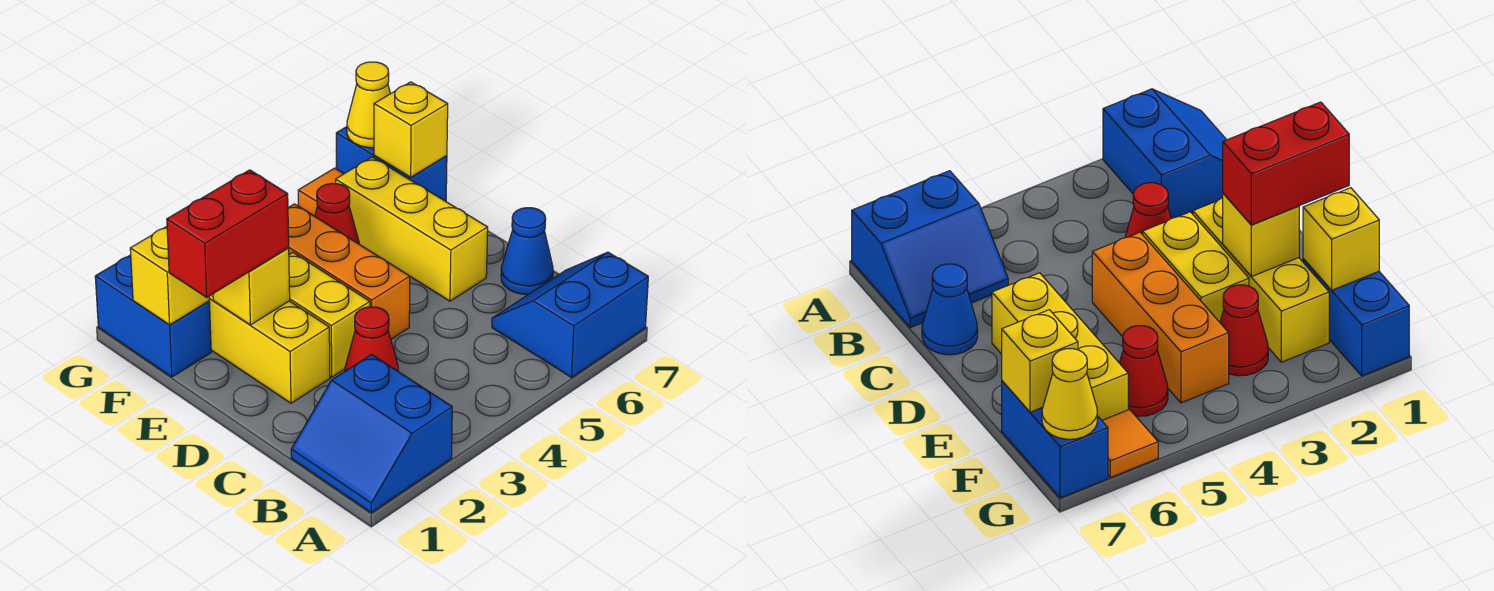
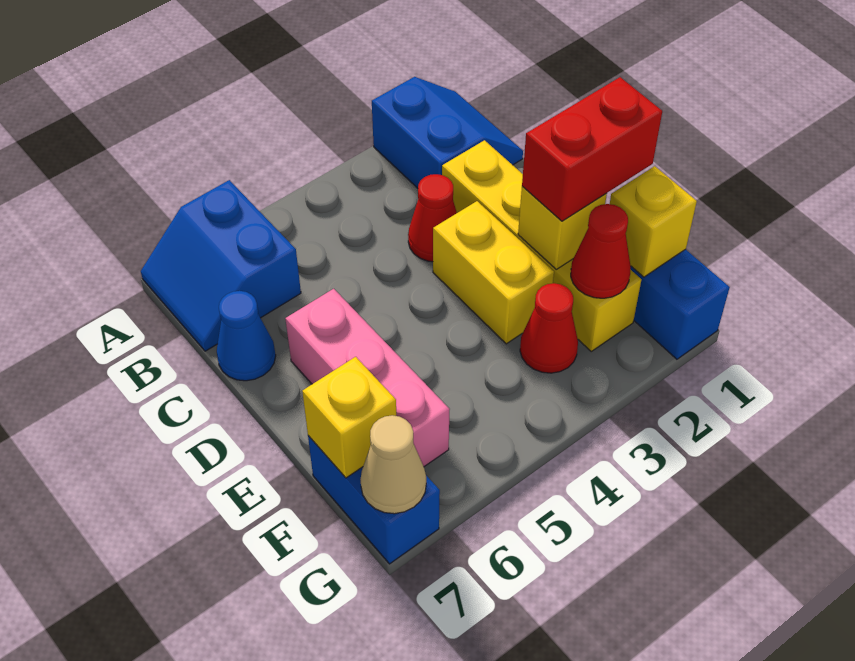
blue 2x2 slope [492,252,648,377] -> blue 2x2 slope turned to [141,180,301,351]
yellow 1x3 brick [209,294,330,403] -> yellow 1x4 brick [442,140,641,351]
orange 1x3 brick [288,204,410,339] -> none
yellow 1x3 brick [336,157,488,301] -> pink 1x3 brick [285,289,450,466]
red 1x1 cone [315,184,359,244] -> red 1x1 cone moved to [571,204,631,298]
orange 1x1 tile [298,168,344,216] -> none
yellow 1x1 cone [347,62,390,148] -> tan 1x1 cone [360,415,426,514]

